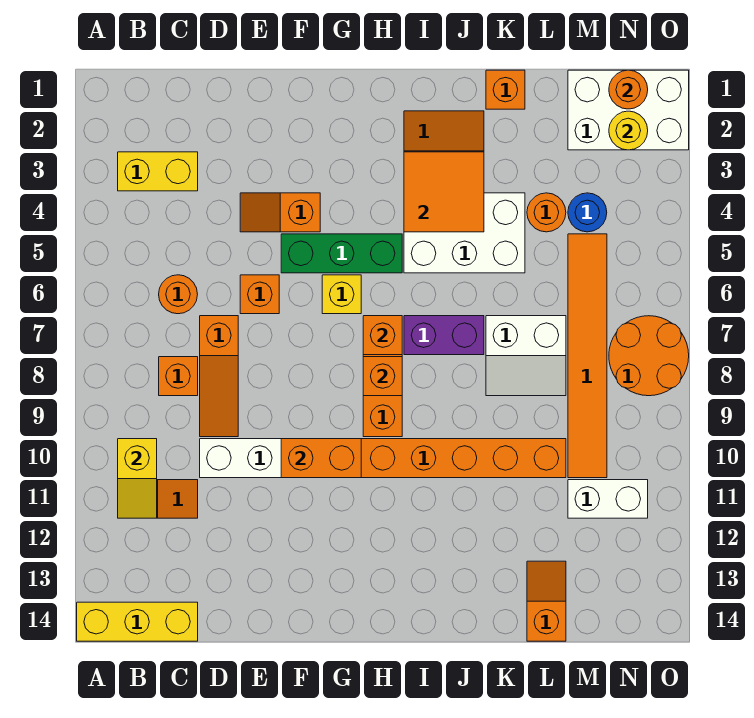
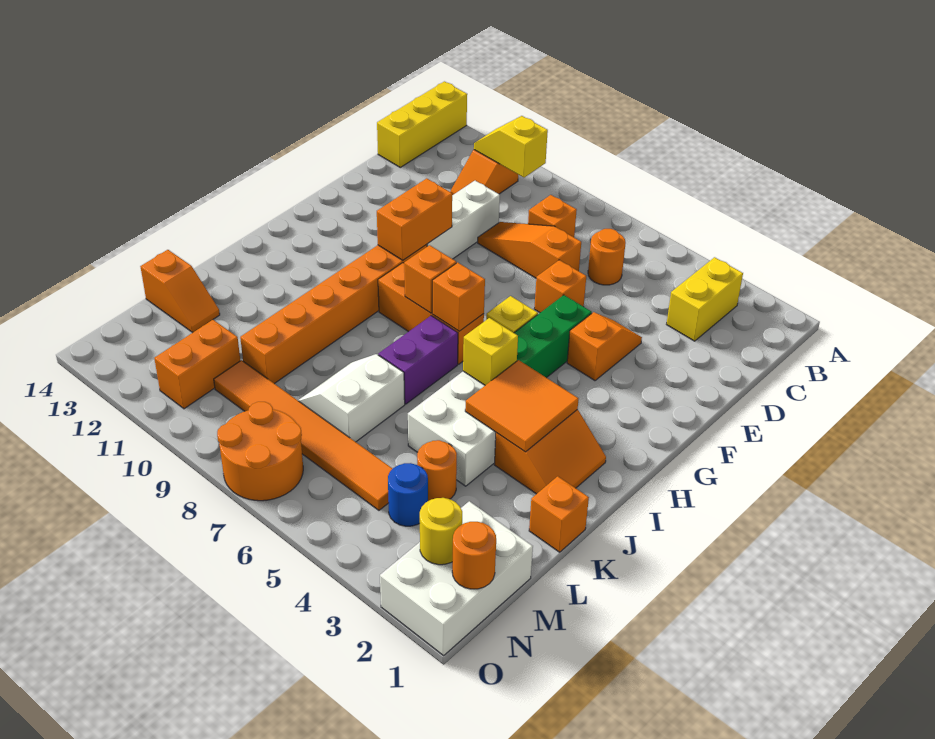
none -> yellow 1x1 brick [463,318,518,385]
white 1x2 brick [568,480,648,518] -> orange 1x2 brick [154,320,240,409]

